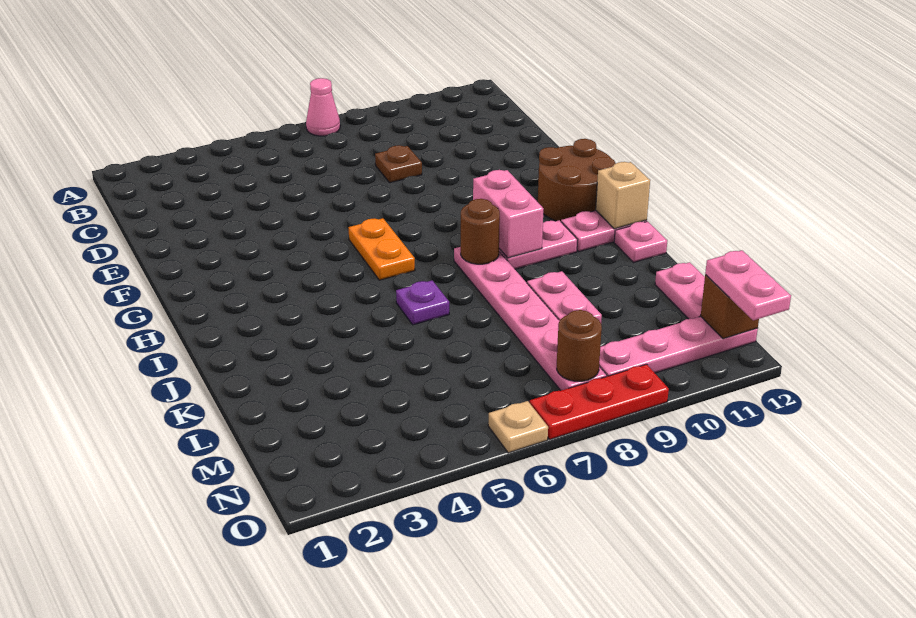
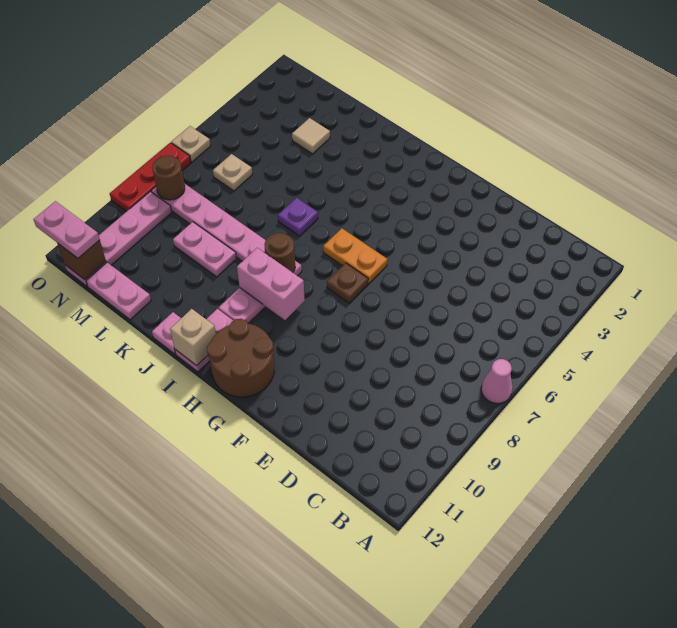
brown 1x1 plate [375,145,422,183] -> brown 1x1 plate moved to [327,263,368,303]
none -> tan 1x1 tile [292,118,330,154]
none -> tan 1x1 plate [213,154,252,191]

